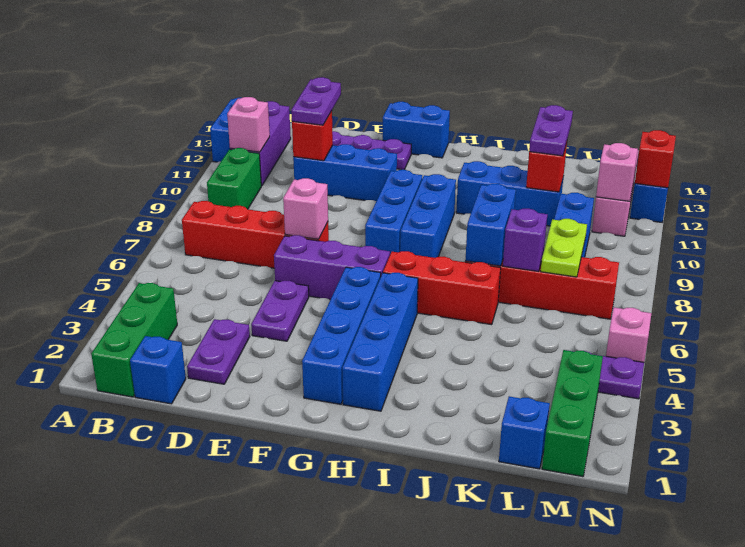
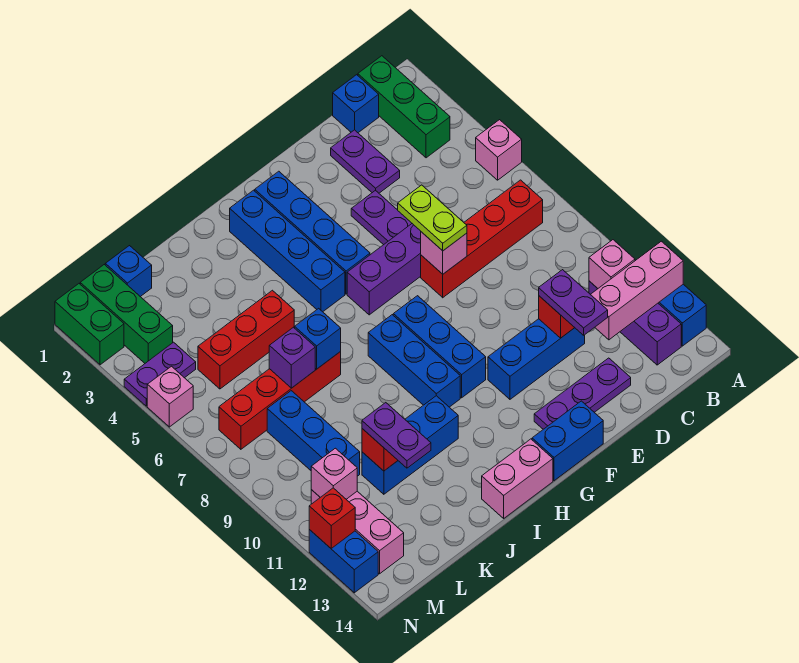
none -> pink 1x1 brick [476,120,522,180]
none -> pink 1x3 brick [590,241,683,340]
green 1x2 brick [207,148,261,209] -> green 1x2 brick moved to [55,284,124,365]
red 1x3 brick [383,251,501,325] -> red 1x3 brick moved to [198,290,294,389]
none -> pink 1x2 brick [482,439,553,518]
blue 1x2 brick [465,184,516,266] -> blue 1x1 brick [295,308,341,369]
lime 1x2 plate [541,219,587,277] -> lime 1x2 plate moved to [398,185,467,251]

